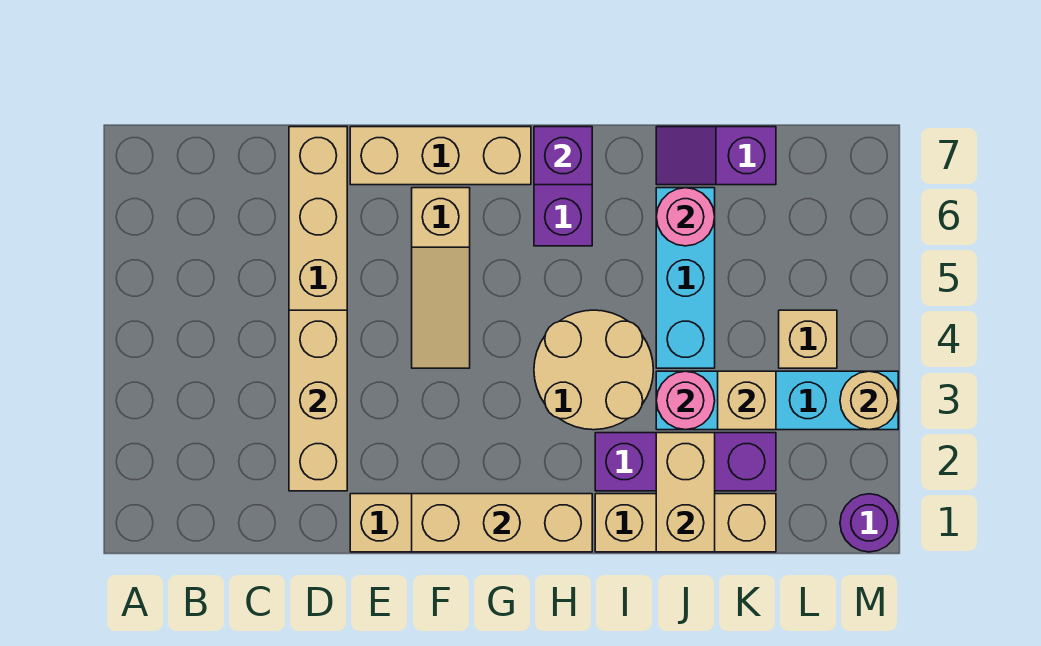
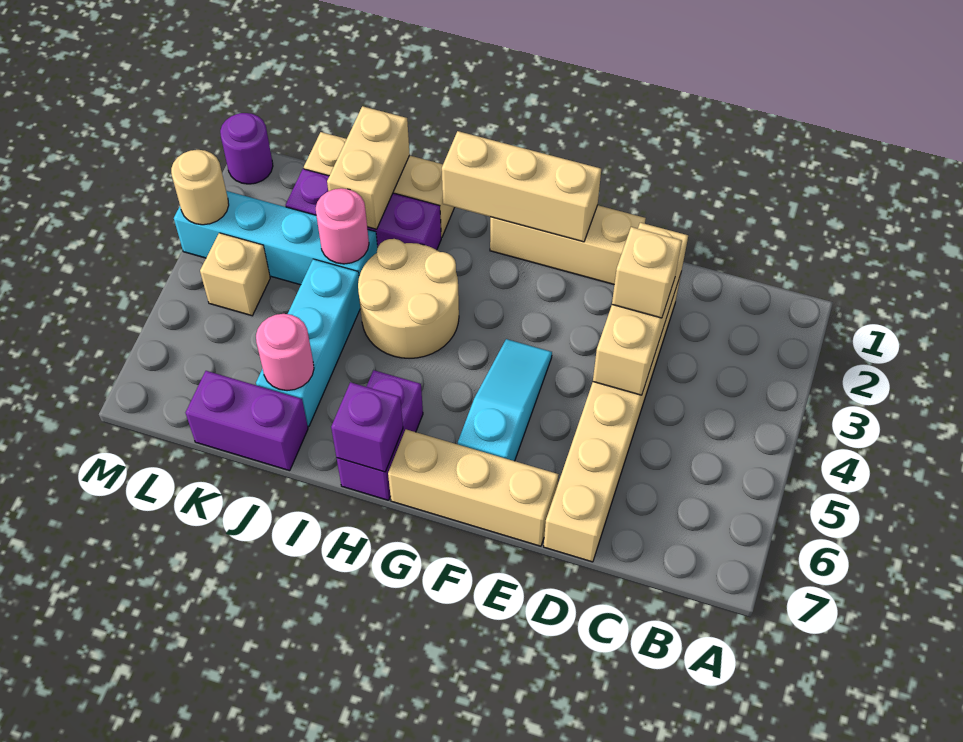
tan 1x3 slope [412,188,470,368] -> cyan 1x3 slope [458,339,552,461]
purple 1x2 slope [656,127,776,185] -> purple 1x2 brick [186,371,308,471]
tan 1x1 brick [718,371,776,430] -> tan 1x1 brick moved to [612,227,682,318]

